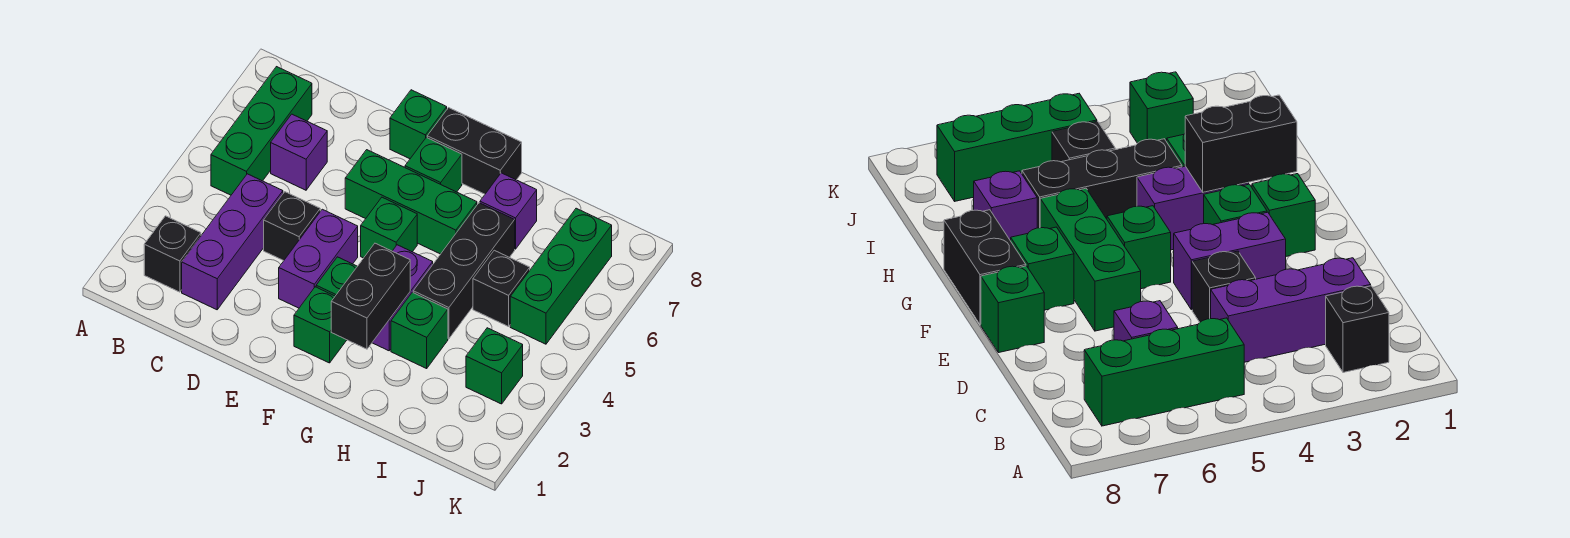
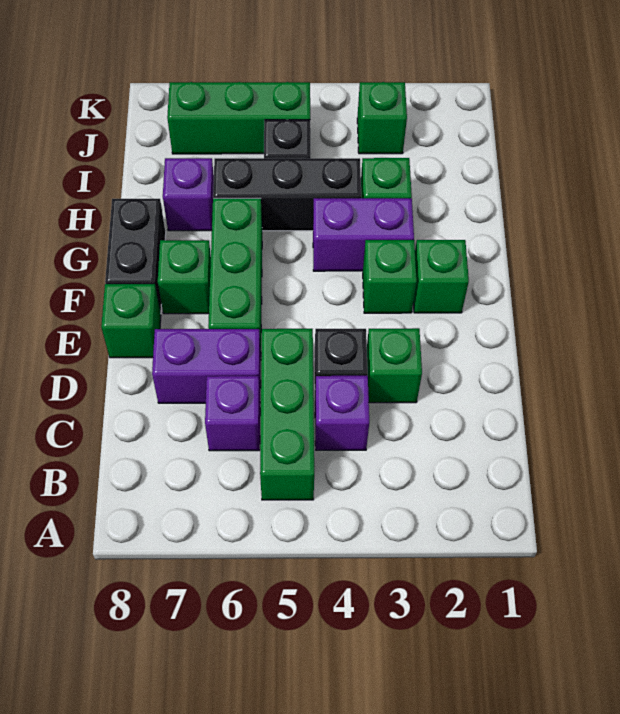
black 1x1 brick [144,216,201,292] -> none
green 1x3 brick [211,67,312,195] -> green 1x3 brick turned to [260,329,314,500]
purple 1x3 brick [182,174,283,310] -> purple 1x1 brick [315,376,369,450]
purple 1x2 brick [279,209,358,308] -> purple 1x2 brick moved to [152,329,261,403]
green 1x1 brick [361,197,417,258] -> green 1x1 brick moved to [367,328,422,403]
black 1x2 brick [331,243,410,349] -> none

